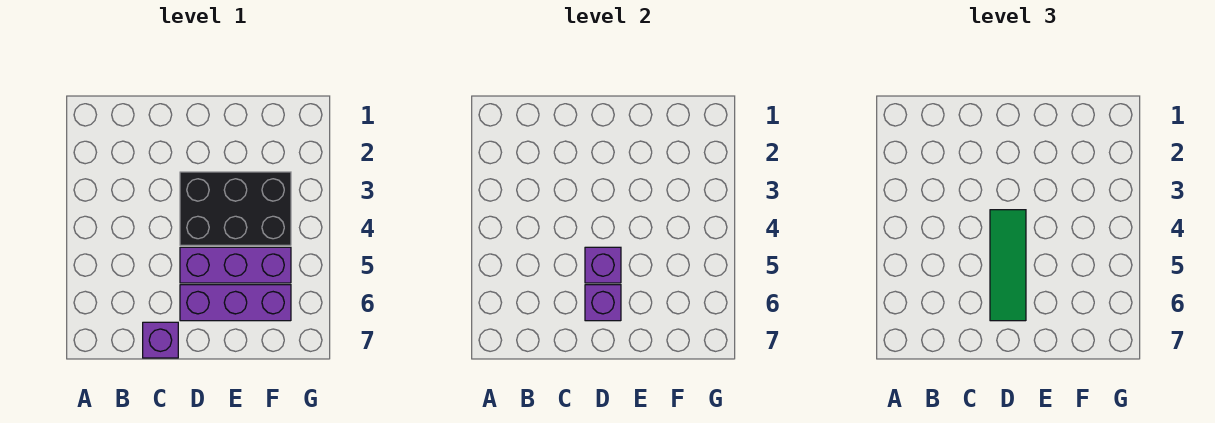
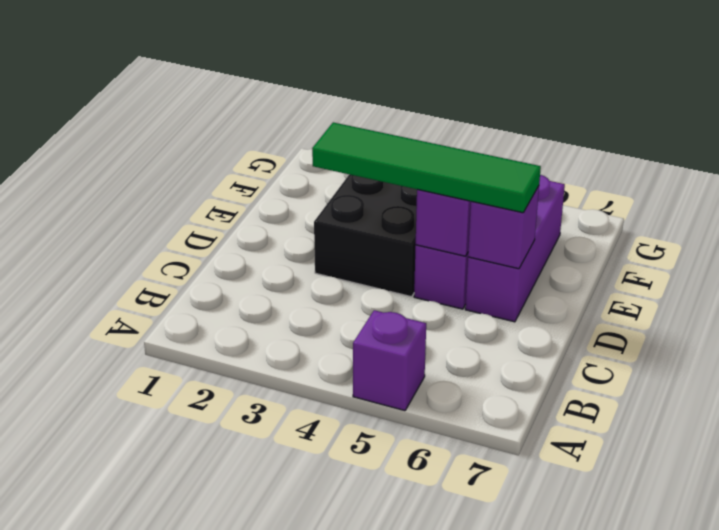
purple 1x1 brick [143,322,178,358] -> purple 1x1 brick moved to [353,310,426,411]
green 1x3 tile [990,210,1026,321] -> green 1x4 tile [312,122,541,213]

